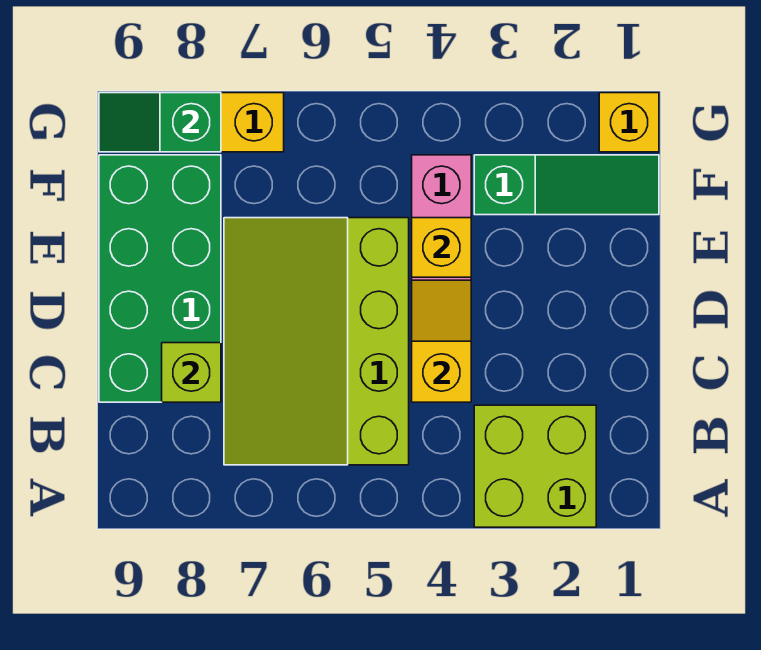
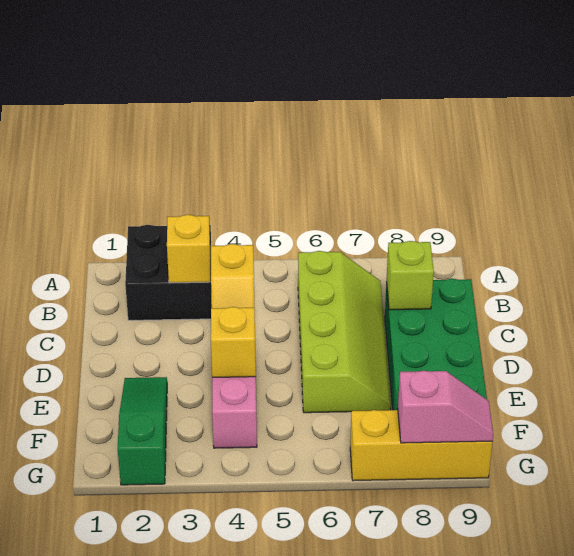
lime 2x2 brick [474,405,596,527] -> black 2x2 brick [125,225,212,320]
lime 3x4 slope [224,218,409,465] -> lime 2x4 slope [298,251,391,413]
green 1x3 slope [474,155,659,215] -> green 1x3 slope turned to [118,377,167,485]
yellow 1x1 brick [599,93,659,152] -> yellow 1x1 brick moved to [167,215,210,283]
green 1x2 slope [99,93,221,152] -> pink 1x2 slope [398,371,493,443]

